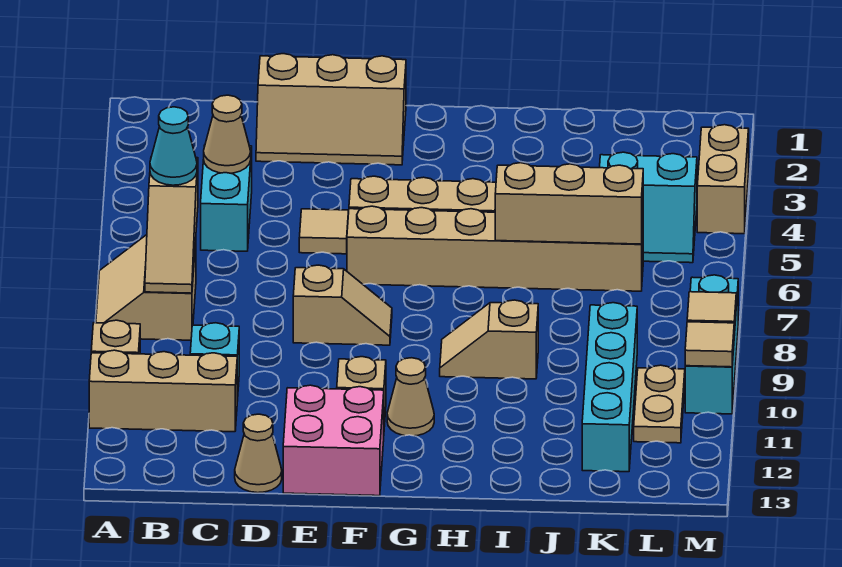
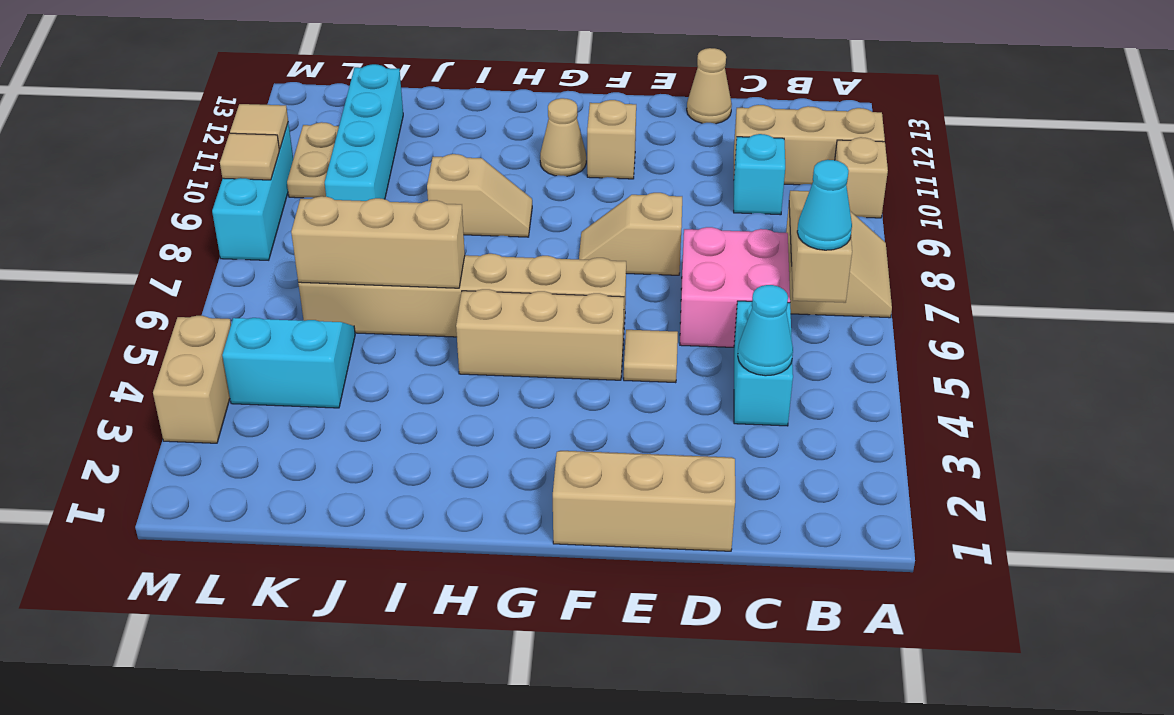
tan 1x1 cone [204,95,251,173] -> cyan 1x1 cone [738,285,793,376]
pink 2x2 brick [283,385,384,496] -> pink 2x2 brick moved to [680,227,790,347]

